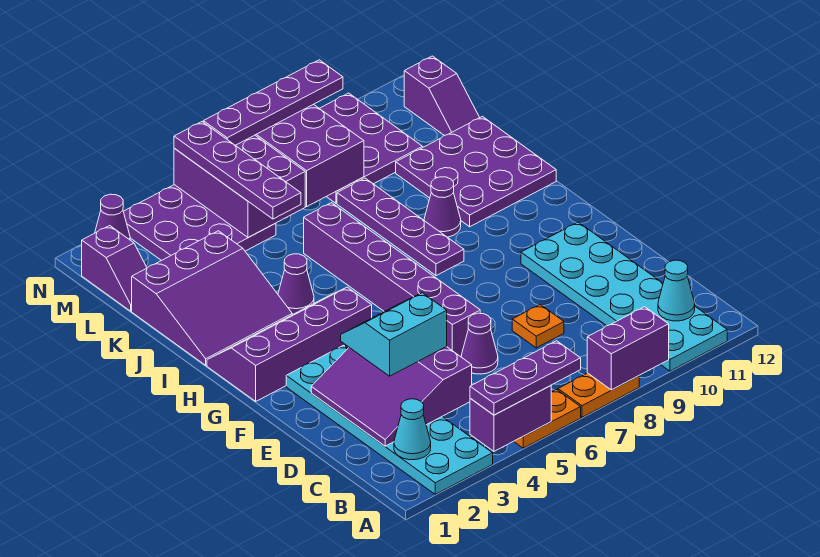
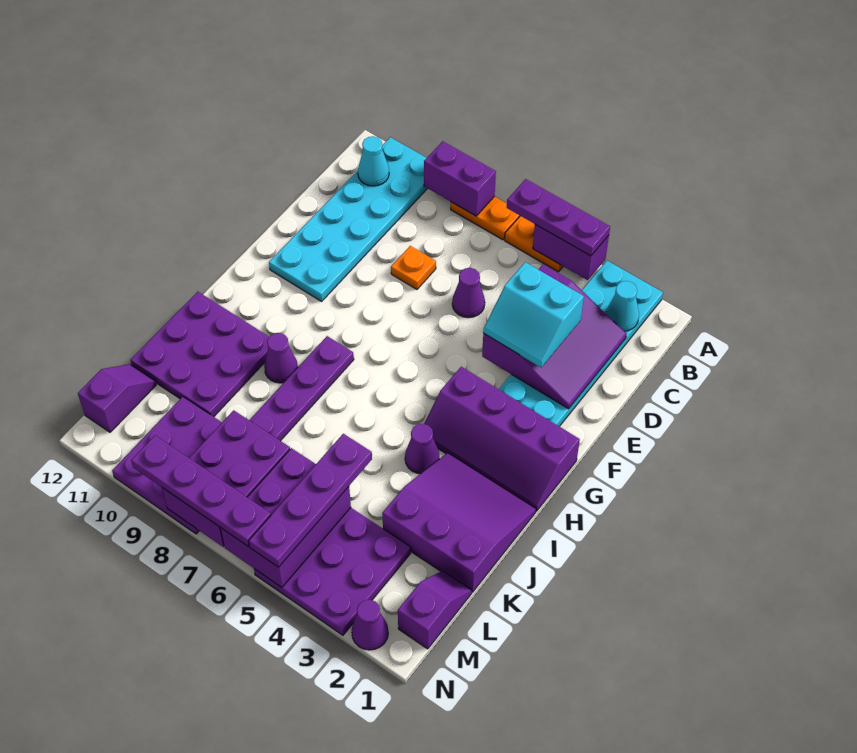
purple 1x6 brick [304,203,480,357] -> none

